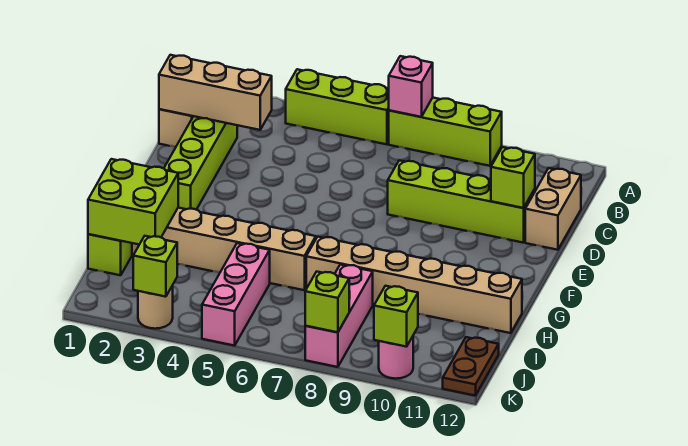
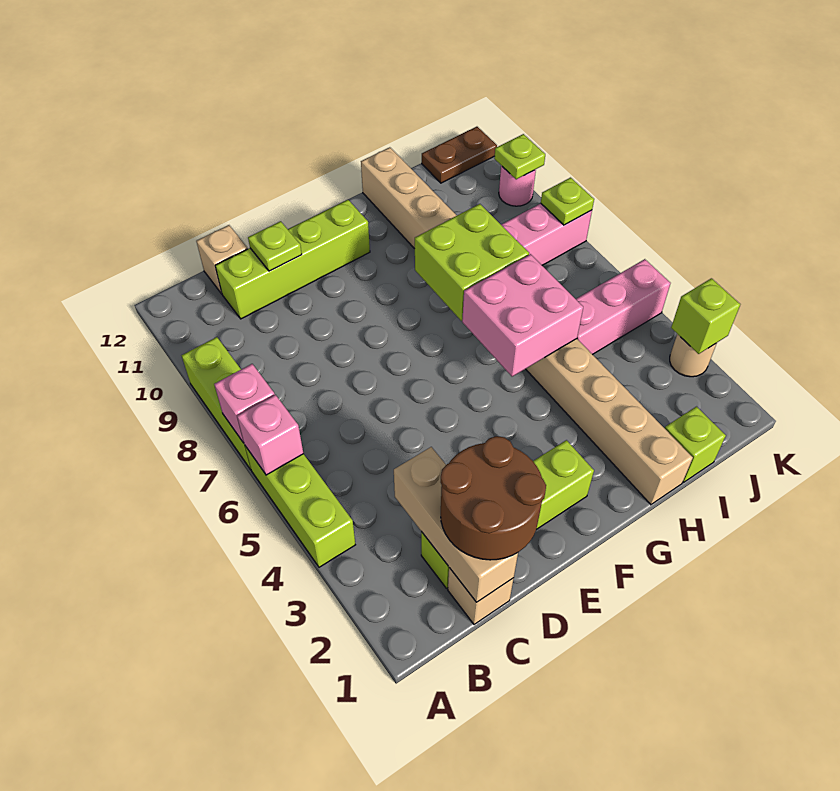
none -> pink 1x1 brick [237,395,303,475]
none -> brown 2x2 round brick [441,436,546,560]
tan 1x2 brick [525,168,581,250] -> tan 1x1 brick [196,225,248,294]
lime 1x4 brick [388,160,535,243] -> lime 1x4 brick turned to [215,200,370,319]
lime 1x1 brick [491,147,535,208] -> lime 1x1 plate [248,221,302,271]
none -> pink 2x2 brick [462,254,583,377]
lime 2x2 brick [88,159,178,245] -> lime 2x2 brick moved to [415,204,529,321]
lime 1x1 brick [305,272,349,332] -> lime 1x1 plate [541,178,594,225]
lime 1x1 brick [374,286,418,347] -> lime 1x1 plate [494,134,545,179]

